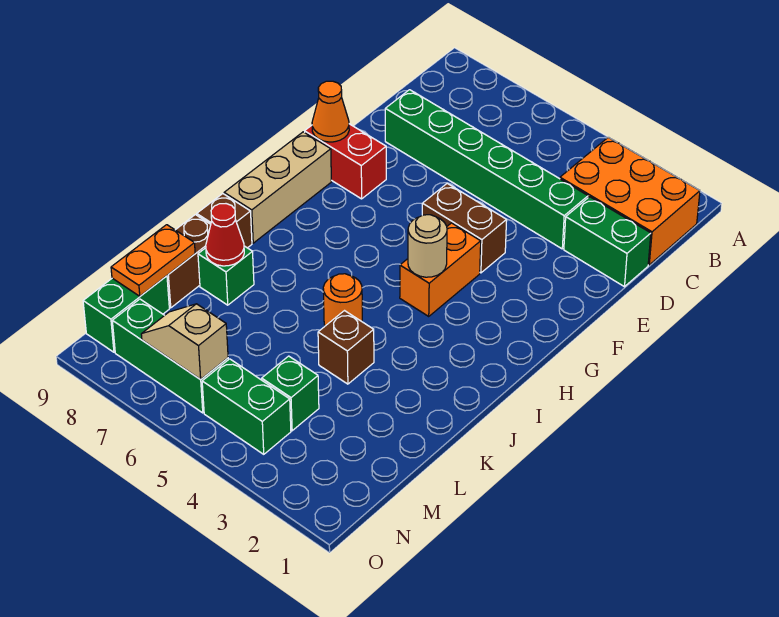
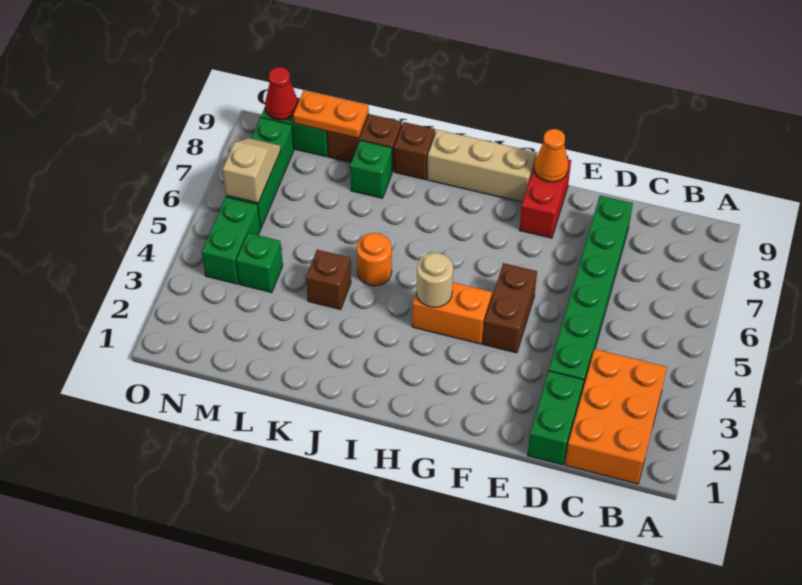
red 1x1 cone [206,204,244,266] -> red 1x1 cone moved to [265,67,298,120]

